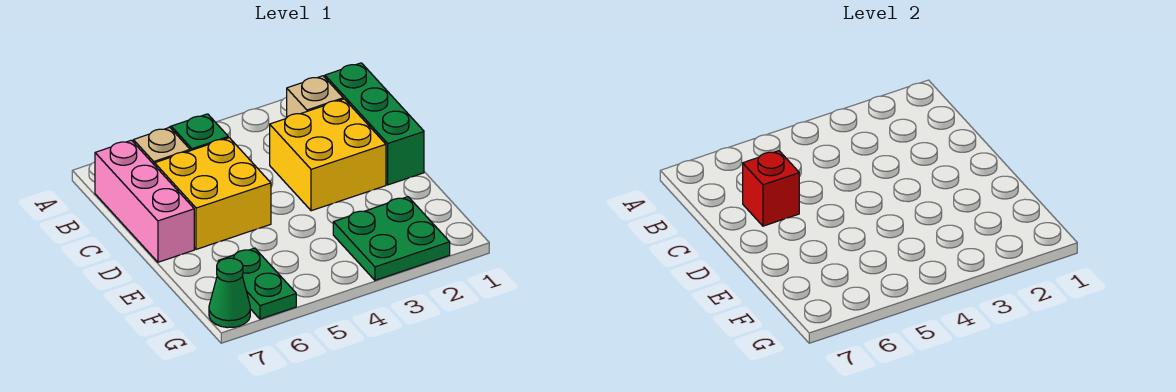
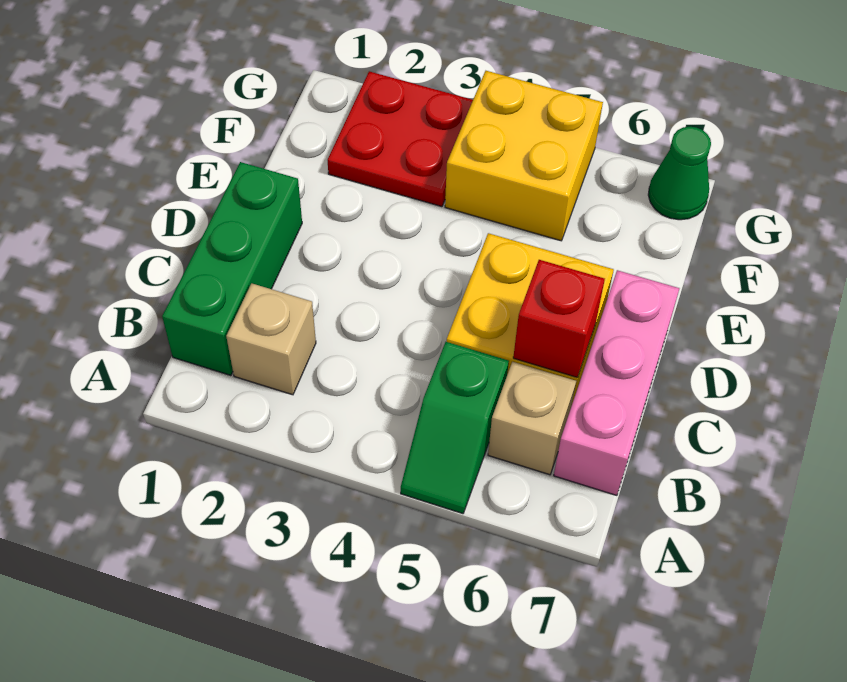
yellow 2x2 brick [270,99,386,211] -> yellow 2x2 brick moved to [445,71,603,241]
green 2x2 plate [333,197,450,280] -> red 2x2 plate [328,71,473,207]
green 1x2 plate [218,248,296,319] -> none

